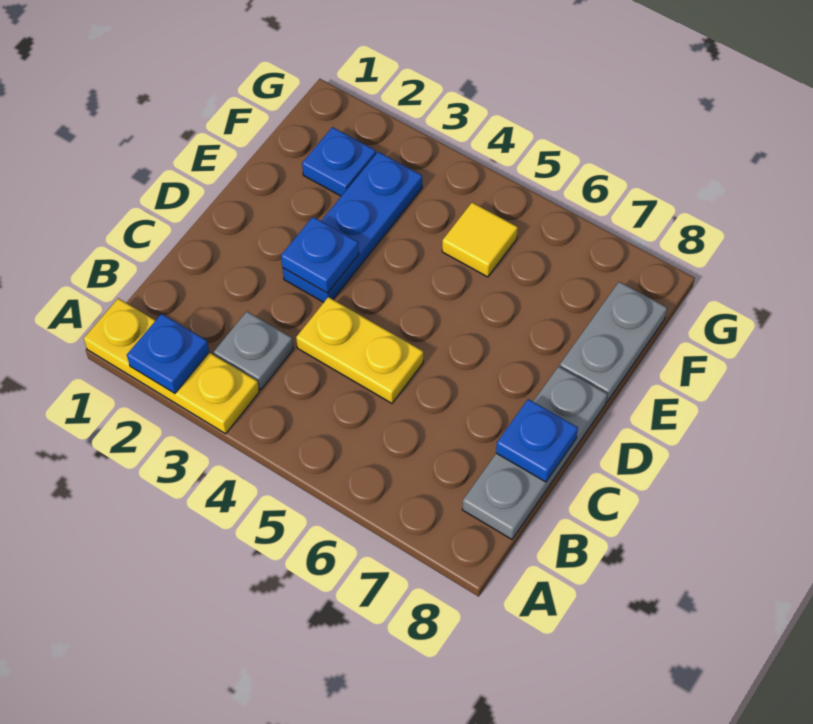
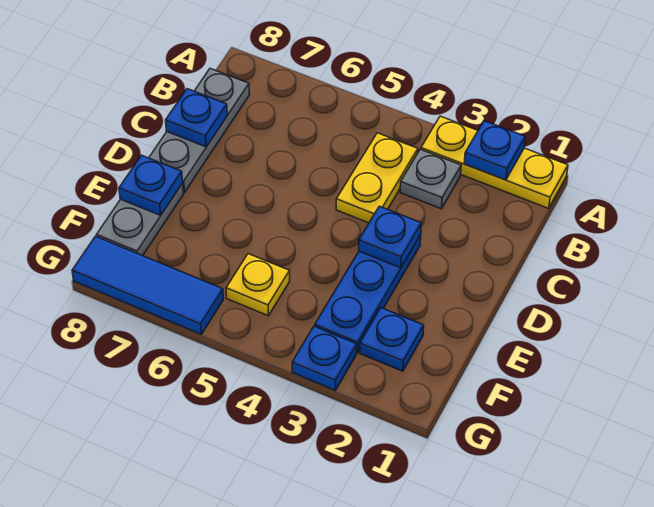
yellow 1x2 plate [296,297,423,403] -> yellow 1x2 plate turned to [336,133,418,223]
none -> blue 1x1 plate [119,155,183,215]
yellow 1x1 tile [442,202,518,277] -> yellow 1x1 plate [226,254,290,316]
none -> blue 1x1 plate [292,326,357,390]
none -> blue 1x3 tile [72,236,224,334]

